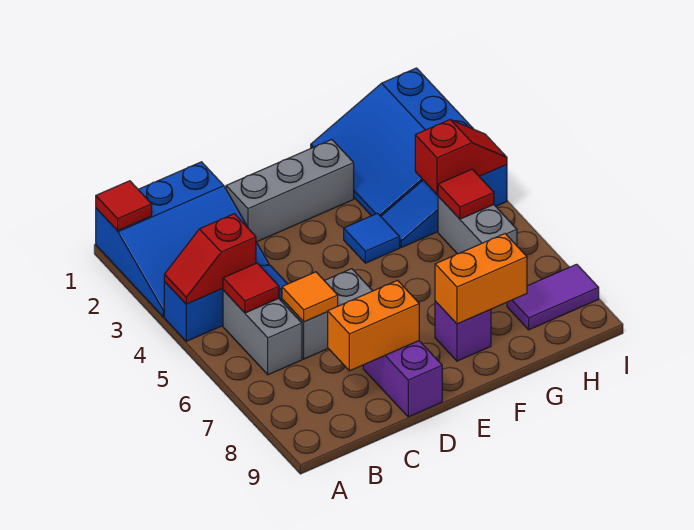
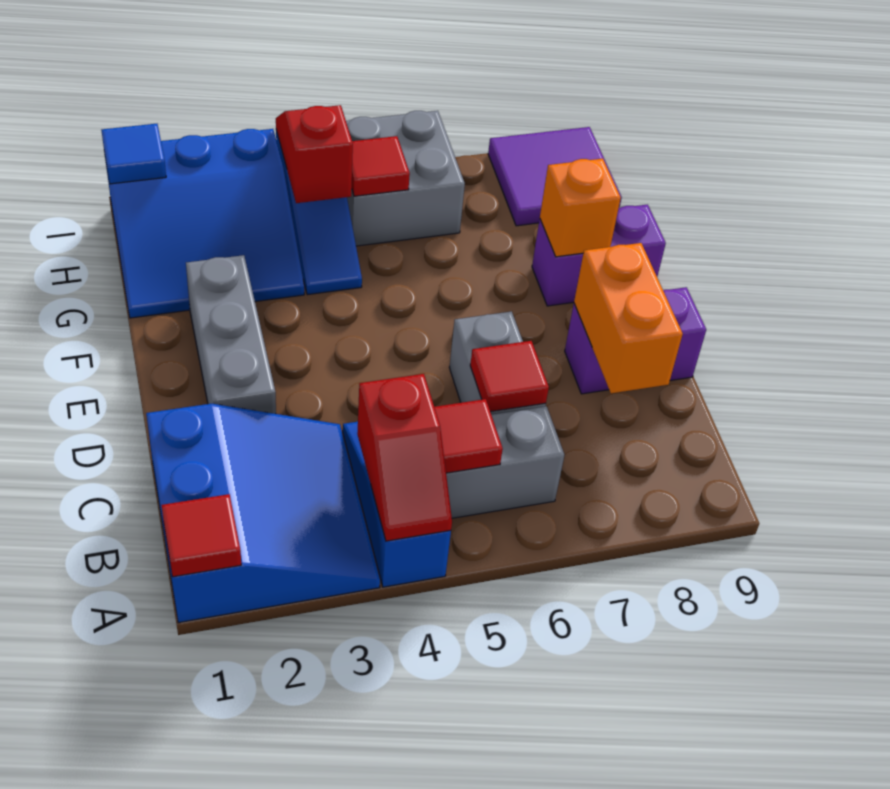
orange 1x1 tile [282,272,338,322] -> red 1x1 tile [470,341,549,412]
blue 1x1 tile [344,213,400,263] -> blue 1x1 tile moved to [101,124,166,184]
purple 1x1 brick [435,301,491,361] -> purple 1x2 brick [532,205,666,306]
orange 1x2 brick [435,234,527,324] -> orange 1x1 brick [540,159,621,257]
grey 1x2 brick [438,197,517,254] -> grey 2x2 brick [346,111,465,246]
purple 1x2 tile [507,264,599,330] -> purple 2x2 tile [488,127,622,226]

